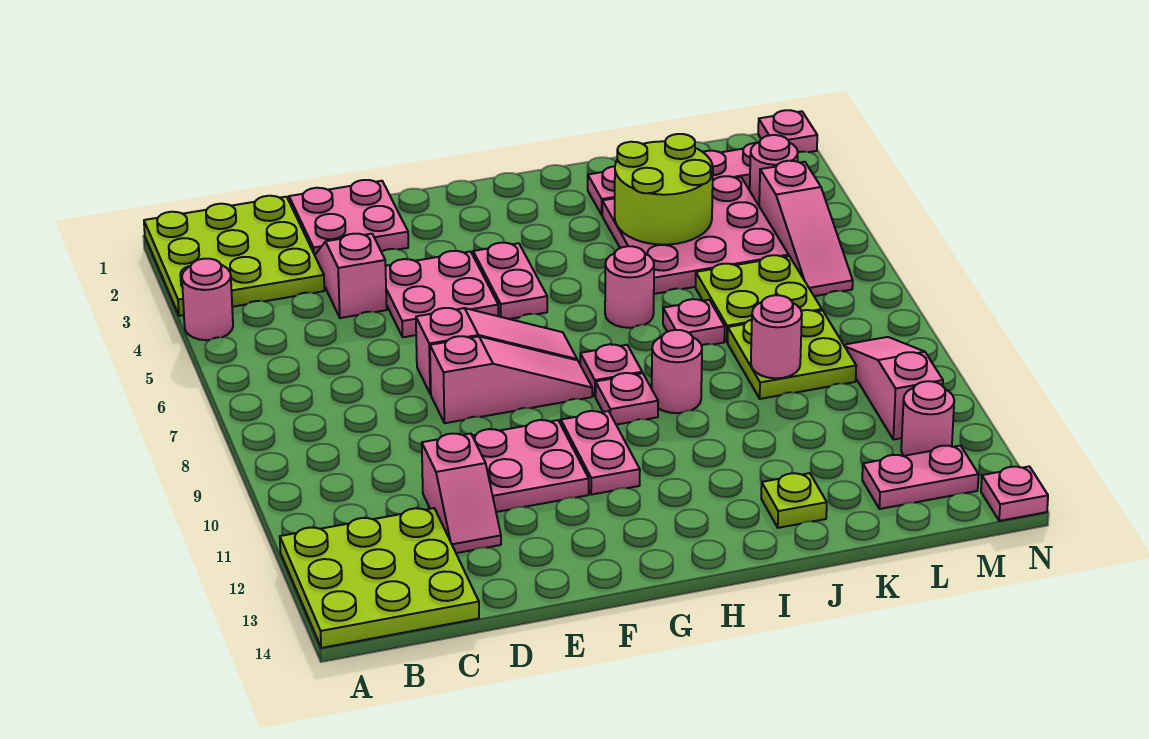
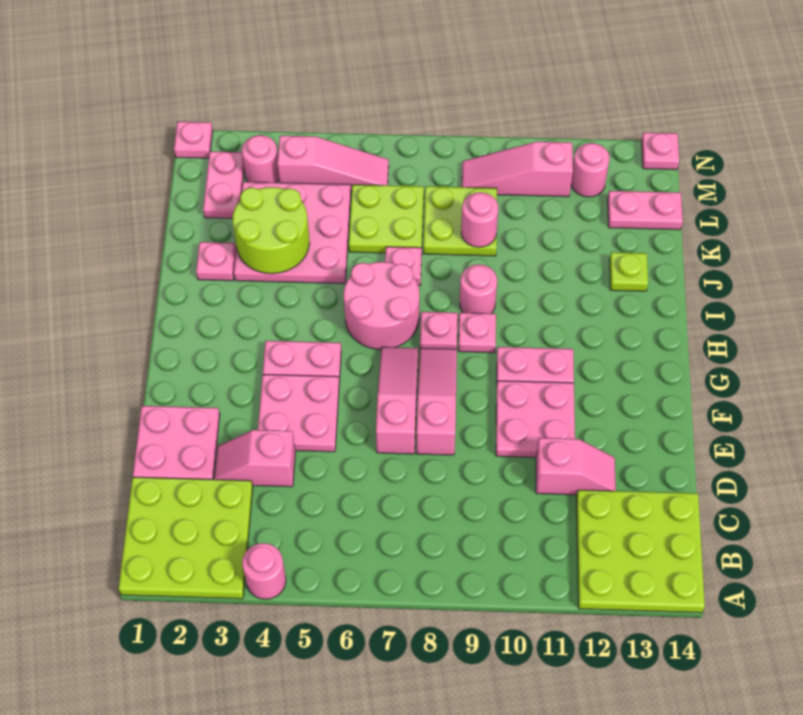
pink 1x1 round brick [605,246,654,328] -> pink 2x2 round brick [344,262,419,350]
pink 1x2 plate [862,446,979,509] -> pink 1x2 plate turned to [608,191,683,230]

